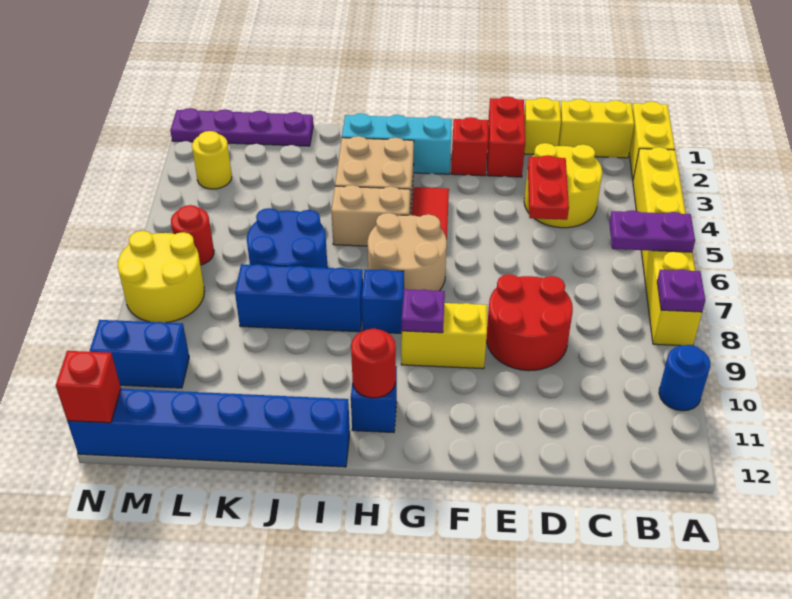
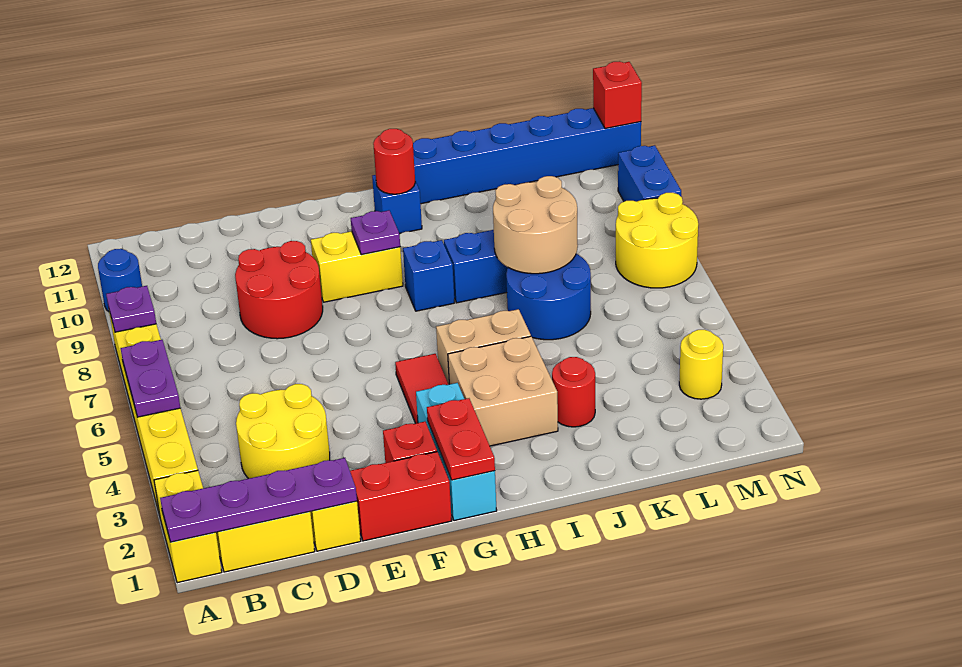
purple 1x2 plate [609,210,695,252] -> purple 1x2 plate turned to [121,340,180,417]
red 1x2 plate [528,155,569,220] -> red 1x2 plate moved to [427,398,495,480]
red 1x2 brick [487,97,525,177] -> red 1x2 brick turned to [350,452,452,541]
cyan 1x3 brick [342,113,452,174] -> cyan 1x3 brick turned to [416,383,497,521]
tan 2x2 round brick [368,213,447,291] -> tan 2x2 round brick moved to [493,176,578,274]
purple 1x4 plate [170,108,313,146] -> purple 1x4 plate moved to [160,458,357,542]
red 1x1 round brick [171,205,214,265] -> red 1x1 round brick moved to [552,357,595,427]
blue 1x2 brick [90,320,189,388] -> blue 1x2 brick turned to [618,145,681,202]

